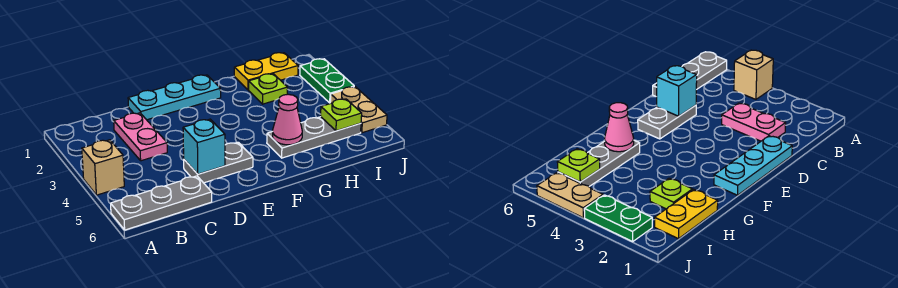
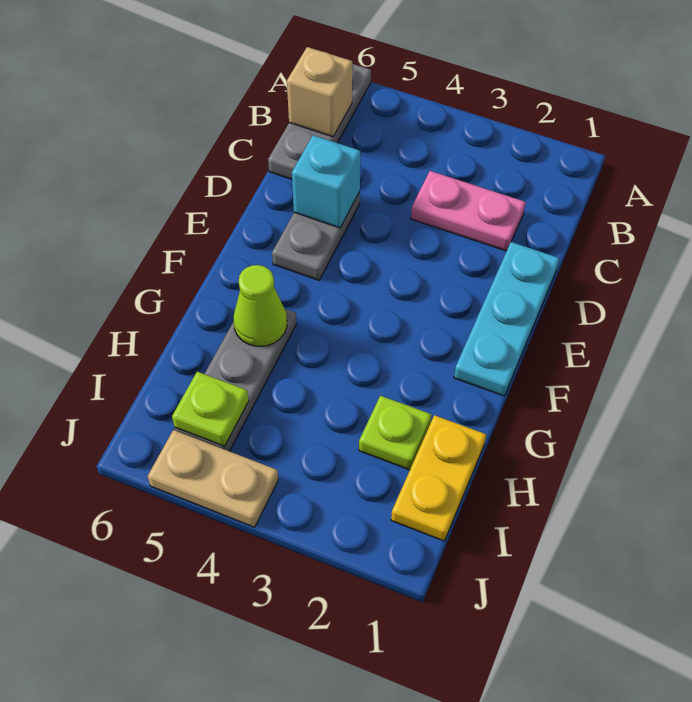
tan 1x1 brick [82,140,124,195] -> tan 1x1 brick moved to [287,47,352,137]
pink 1x1 cone [272,94,302,145] -> lime 1x1 cone [234,265,287,346]
green 1x2 plate [300,59,354,103] -> none

